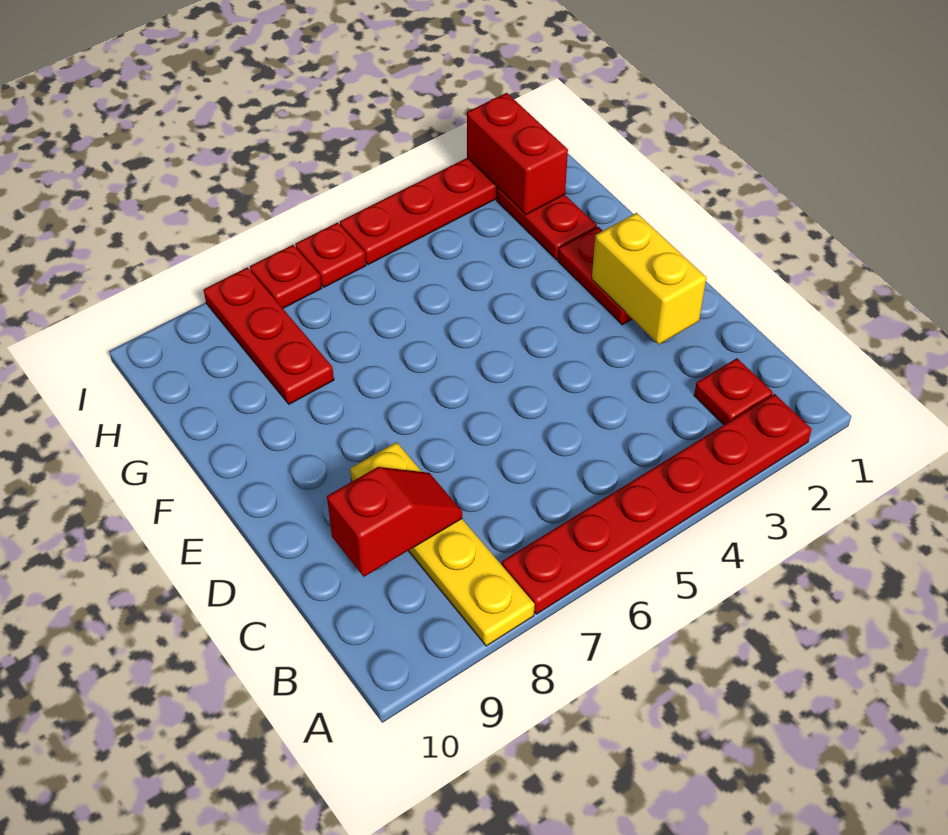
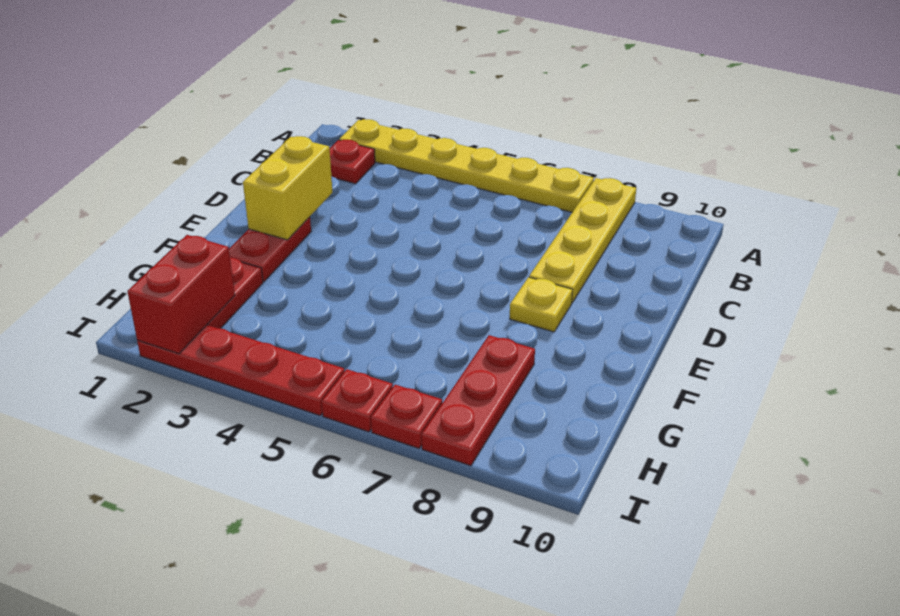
red 1x6 plate [502,394,812,614] -> yellow 1x6 plate [339,119,594,212]
red 1x2 slope [327,467,462,577] -> none
none -> yellow 1x1 plate [510,277,573,332]

